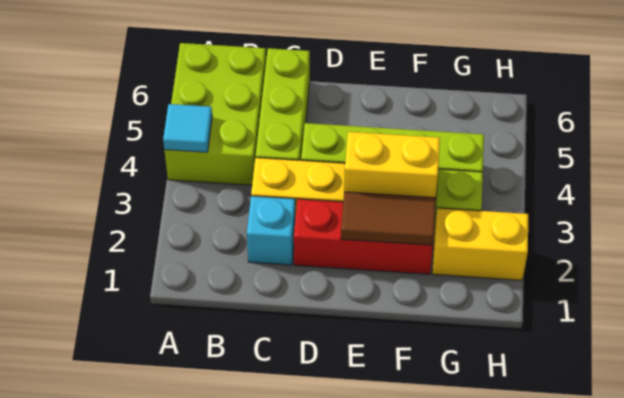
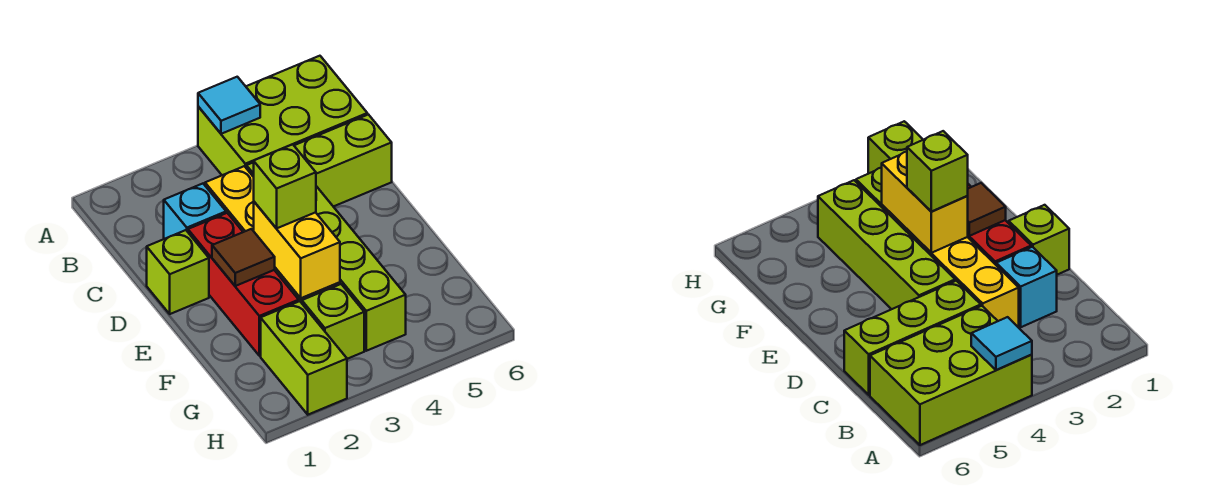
none -> lime 1x1 brick [147,230,209,314]
brown 1x2 tile [341,192,436,245] -> brown 1x1 tile [212,229,275,286]
none -> lime 1x1 brick [254,144,316,229]
yellow 1x2 brick [432,208,528,280] -> lime 1x2 brick [261,301,347,415]

